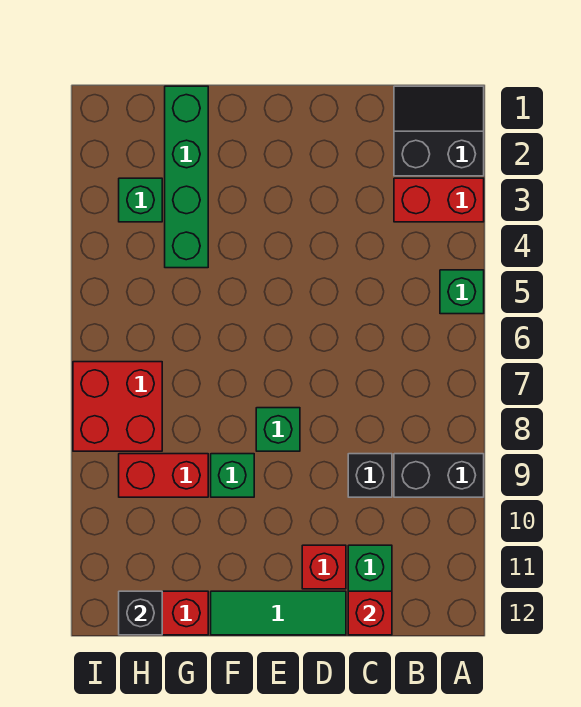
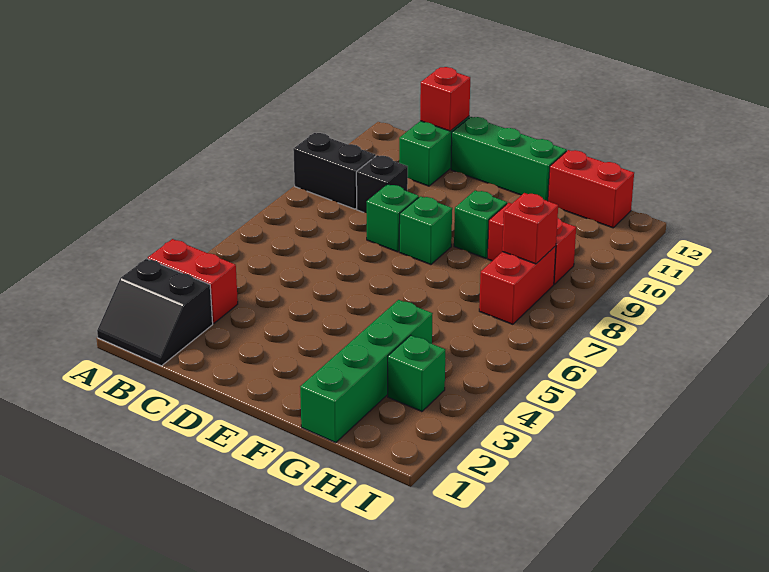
green 1x1 brick [440,270,484,314] -> green 1x1 brick moved to [366,184,419,252]
red 1x1 brick [302,545,346,589] -> red 1x1 brick moved to [502,193,558,264]
green 1x3 tile [211,591,346,635] -> green 1x3 brick [451,117,567,201]
red 2x2 brick [73,362,162,451] -> red 1x2 brick [479,246,556,324]
black 1x1 brick [119,591,162,635] -> none

